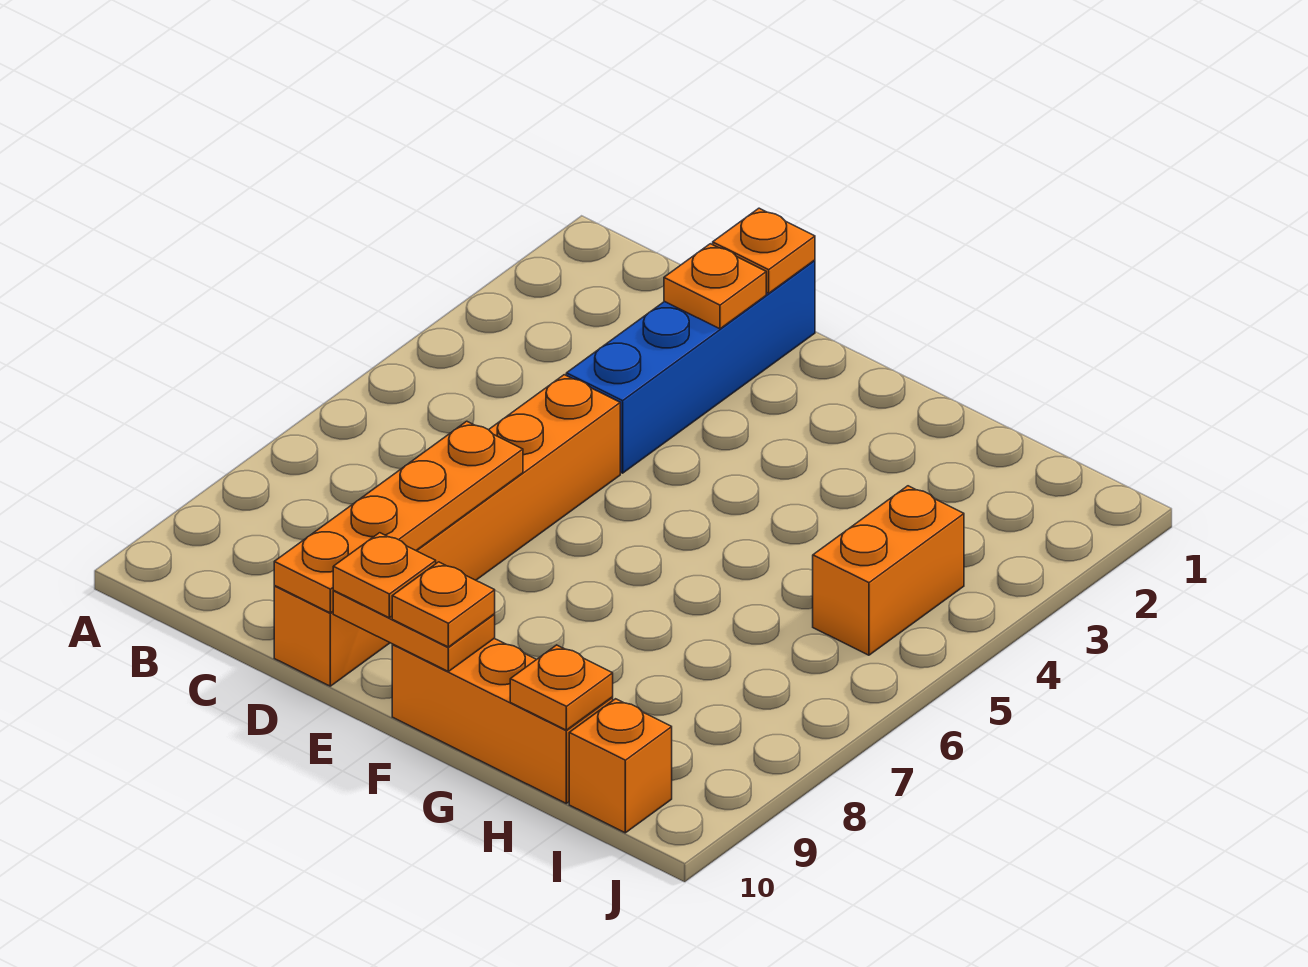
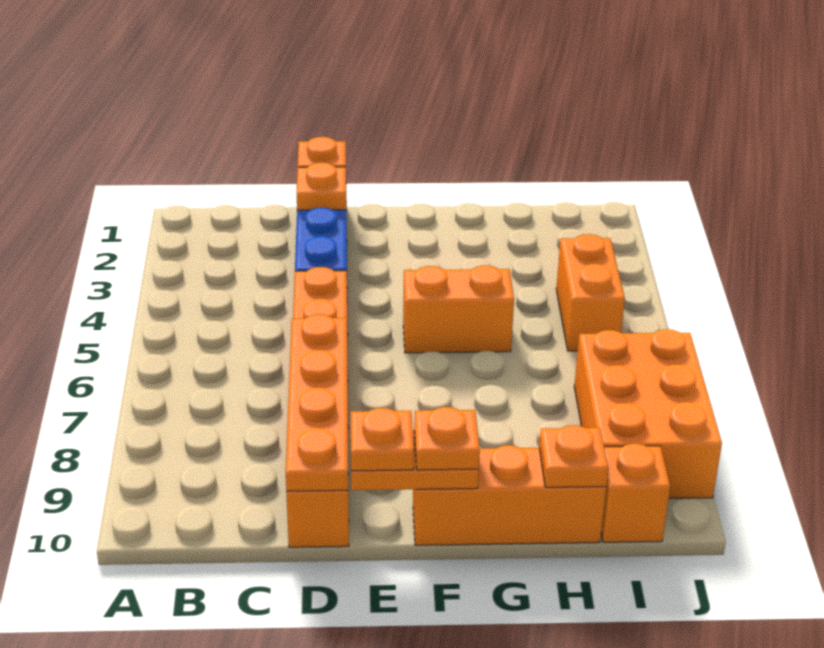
none -> orange 1x2 brick [403,265,514,353]
none -> orange 2x3 brick [574,329,722,498]

